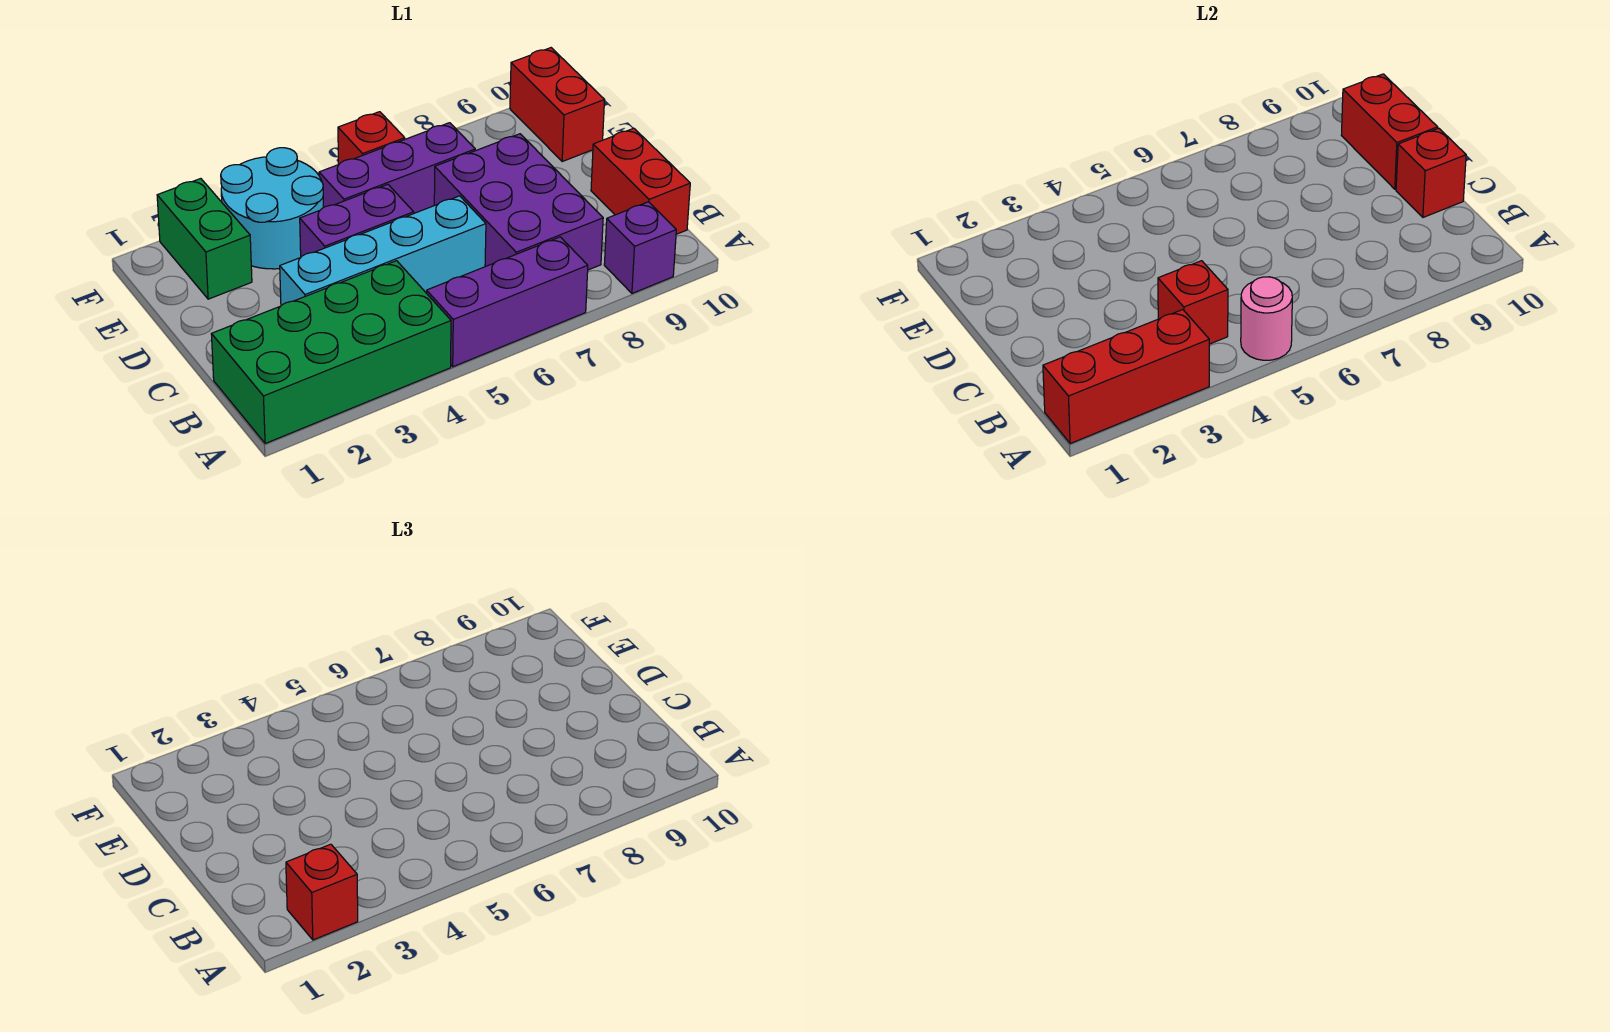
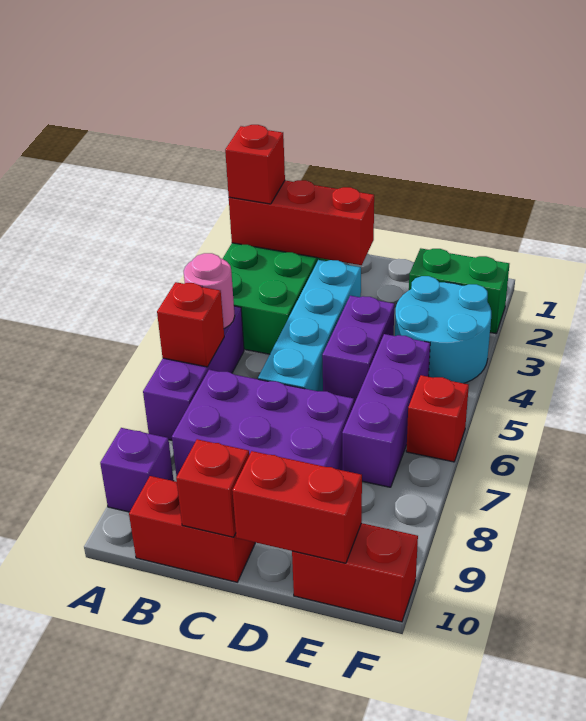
red 1x3 brick [1043,310,1209,444] -> red 1x3 brick turned to [229,180,374,265]
red 1x1 brick [1158,261,1228,344] -> red 1x1 brick moved to [157,282,224,367]

